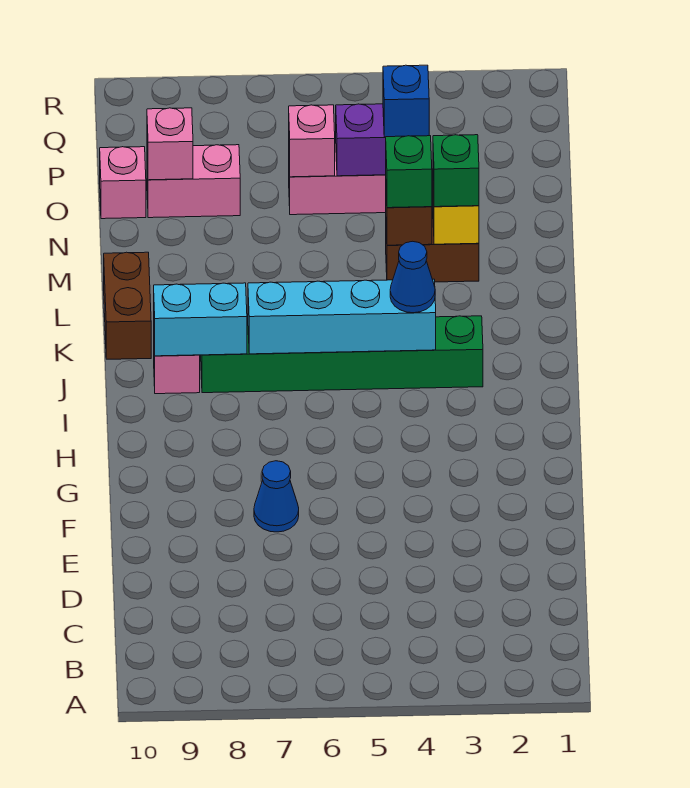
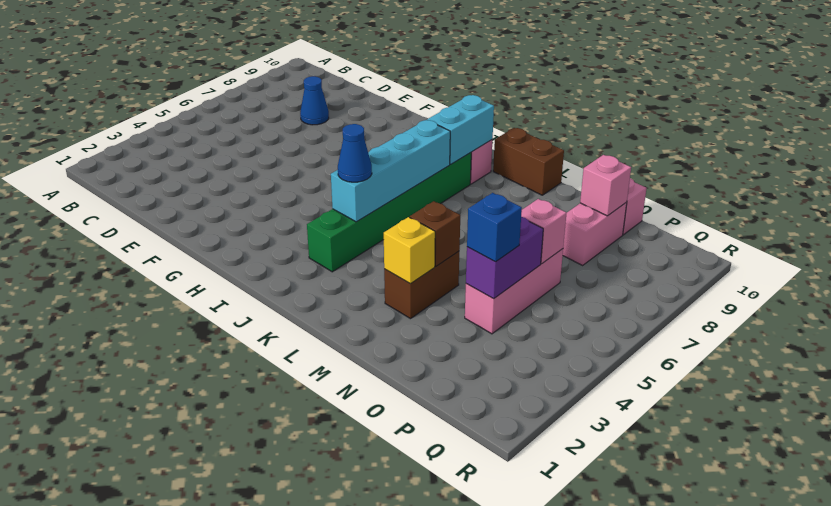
blue 1x1 cone [254,461,299,532] -> blue 1x1 cone moved to [300,76,329,125]
green 1x1 brick [433,135,479,207] -> none
green 1x1 brick [386,136,432,208] -> none

